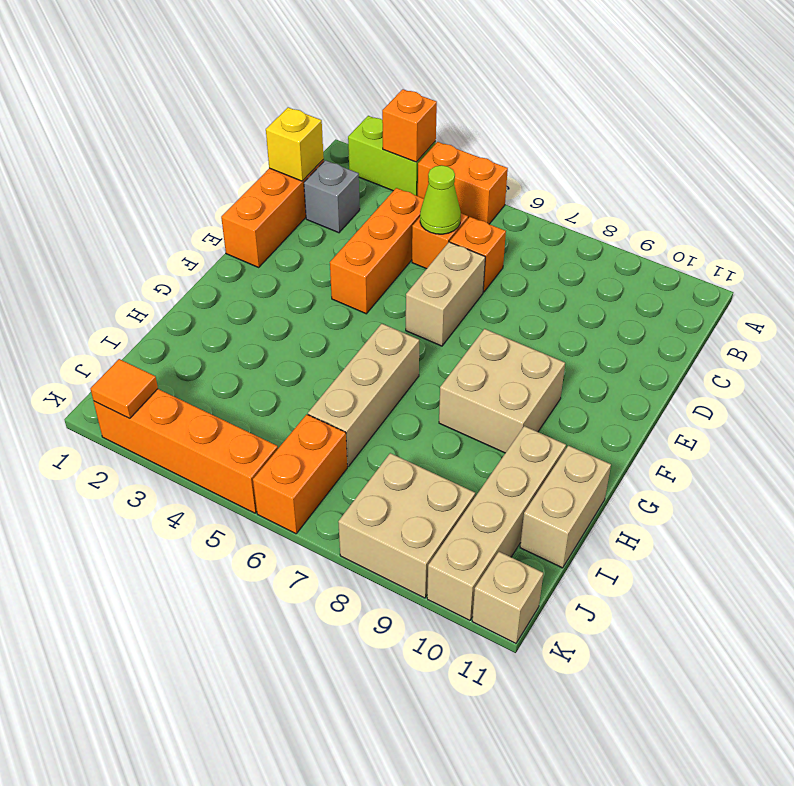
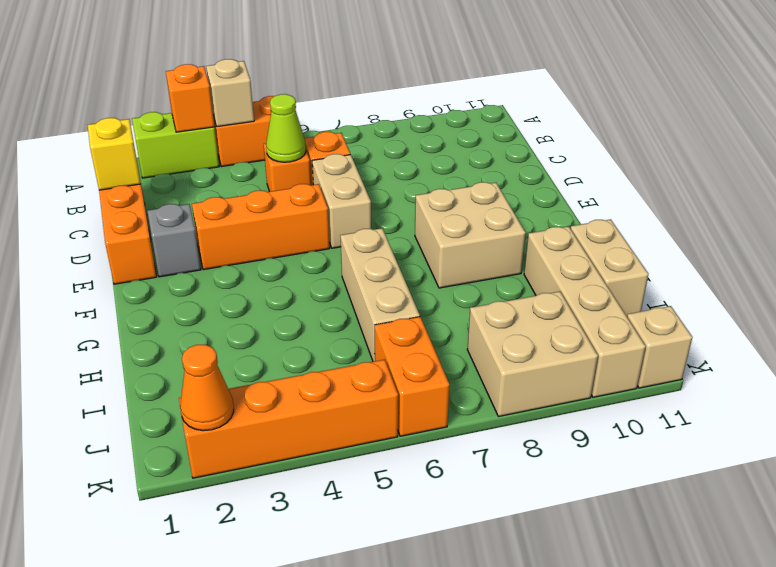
none -> tan 1x1 brick [206,59,254,127]
grey 1x1 brick [304,160,360,233] -> grey 1x1 brick moved to [148,204,201,277]
orange 1x3 brick [330,188,424,314] -> orange 1x3 brick turned to [192,184,330,270]
orange 1x1 tile [91,359,158,419] -> orange 1x1 cone [180,345,234,431]

